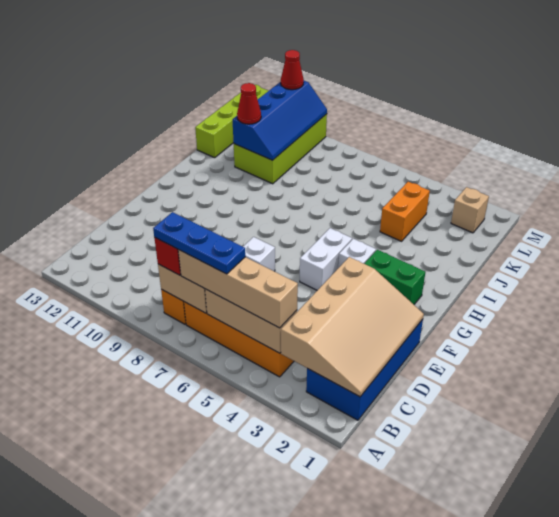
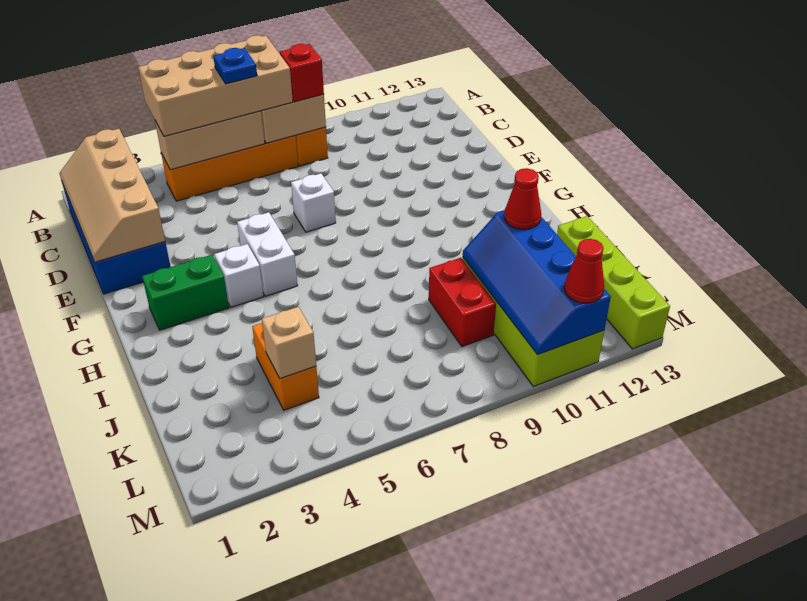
tan 3x4 slope [281,257,424,397] -> tan 2x4 slope [59,129,165,262]
tan 1x4 brick [178,250,298,328] -> tan 2x4 brick [138,35,293,136]
blue 1x3 plate [153,212,245,274] -> blue 1x1 plate [213,48,257,84]
none -> red 1x2 brick [429,258,496,347]
tan 1x1 brick [451,187,489,233] -> tan 1x1 brick moved to [262,307,316,379]

